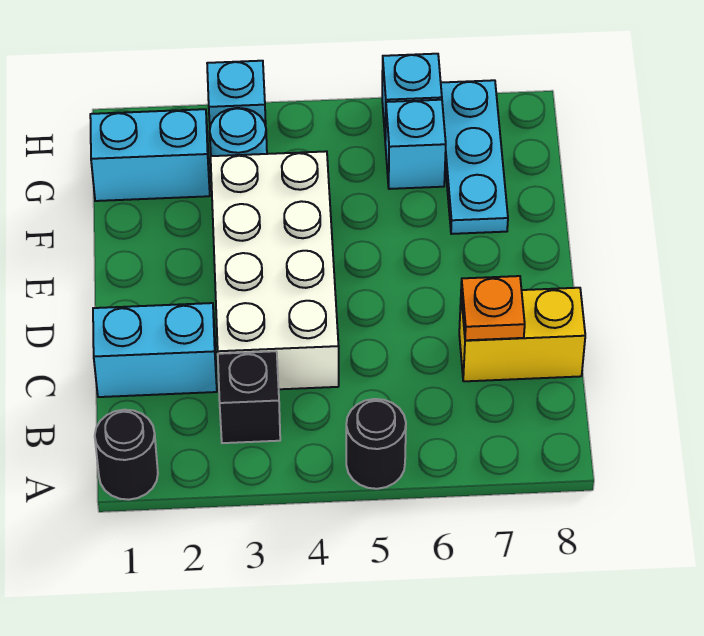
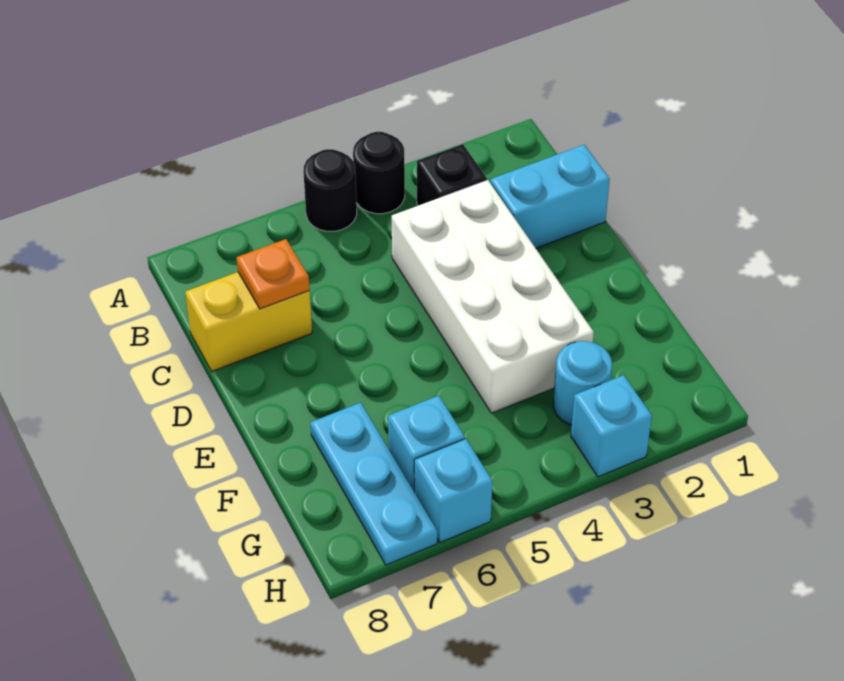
black 1x1 round brick [95,410,158,500] -> black 1x1 round brick moved to [353,132,405,214]
cyan 1x2 brick [90,109,210,201] -> none

